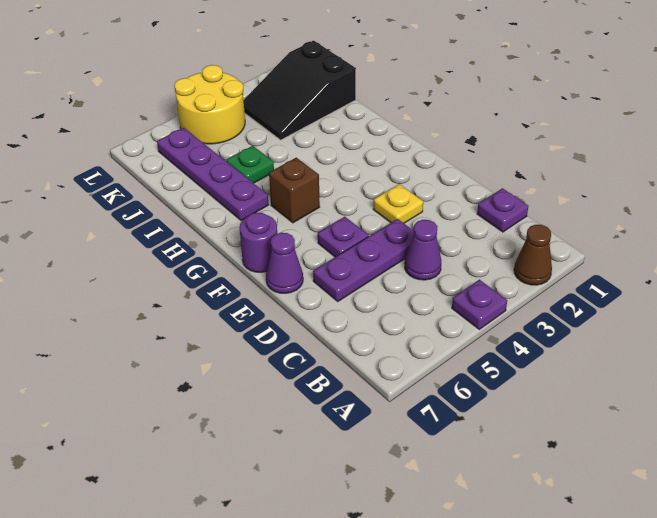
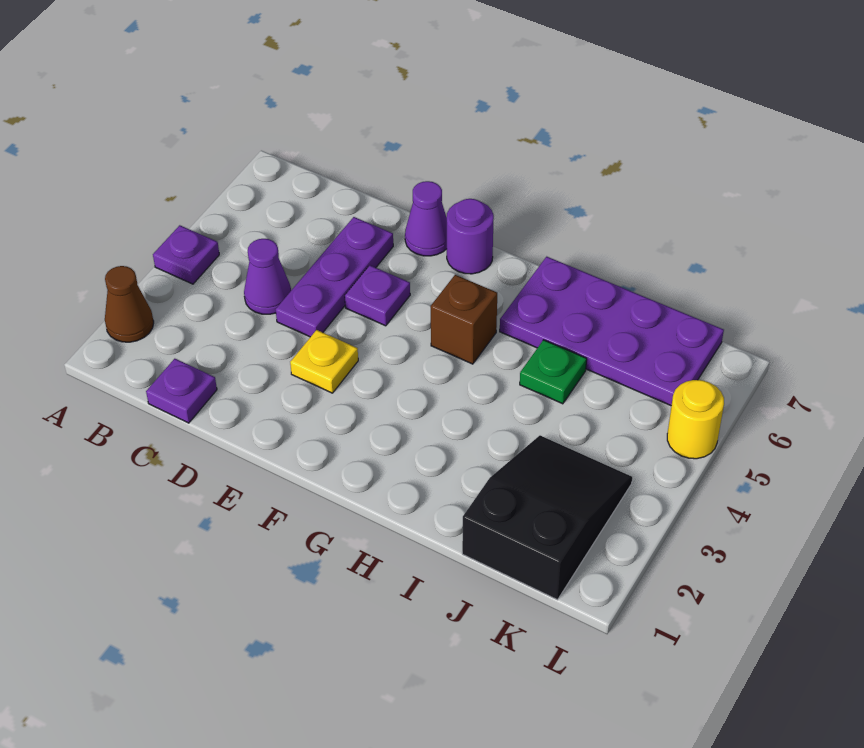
purple 1x4 plate [157,128,268,221] -> purple 2x4 plate [500,257,724,406]
yellow 2x2 round brick [174,65,245,144] -> yellow 1x1 round brick [667,380,724,459]

